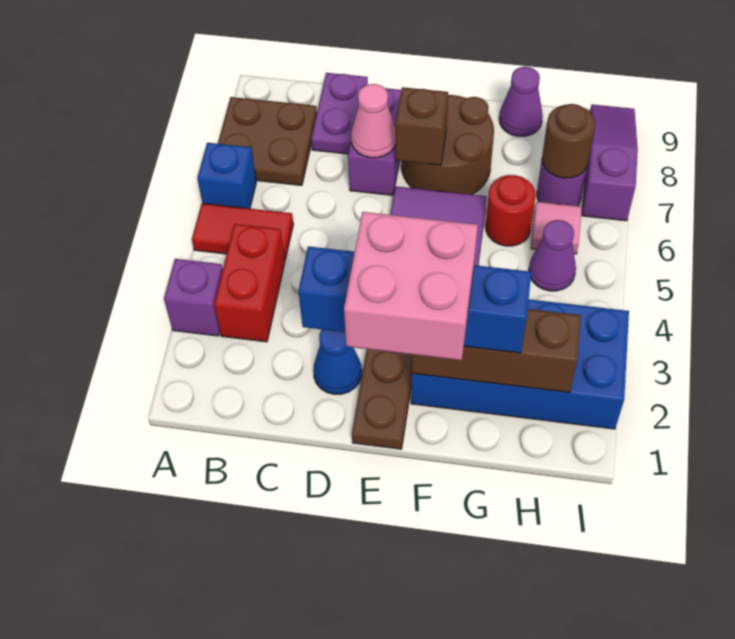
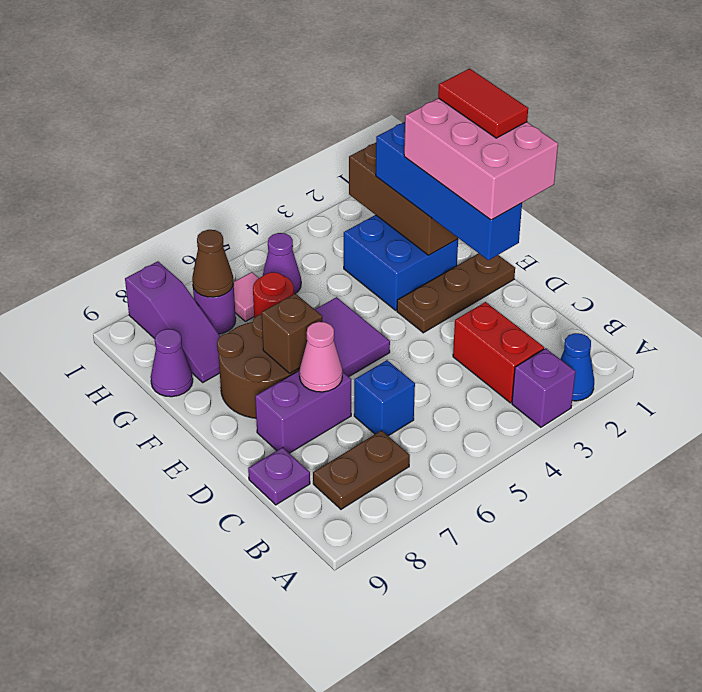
red 1x2 tile [192,203,293,260] -> red 1x2 tile moved to [438,68,528,138]
blue 1x1 brick [197,143,256,209] -> blue 1x1 brick moved to [354,360,415,436]
brown 2x2 plate [218,97,317,185] -> brown 1x2 plate [313,430,410,509]
red 1x2 brick [214,224,285,342] -> red 1x2 brick turned to [453,302,544,403]
purple 1x2 plate [311,73,368,154] -> purple 1x1 plate [248,447,310,505]
blue 1x1 cone [313,329,362,394] -> blue 1x1 cone moved to [561,333,594,401]
pink 2x2 brick [344,212,478,360] -> pink 2x3 brick [404,98,558,220]
blue 2x4 brick [411,300,629,429] -> blue 2x2 brick [344,215,458,310]
brown 1x1 round brick [542,104,595,178] -> brown 1x1 cone [192,230,233,297]
purple 1x3 slope [582,104,638,221] -> purple 1x3 slope turned to [125,261,220,382]

